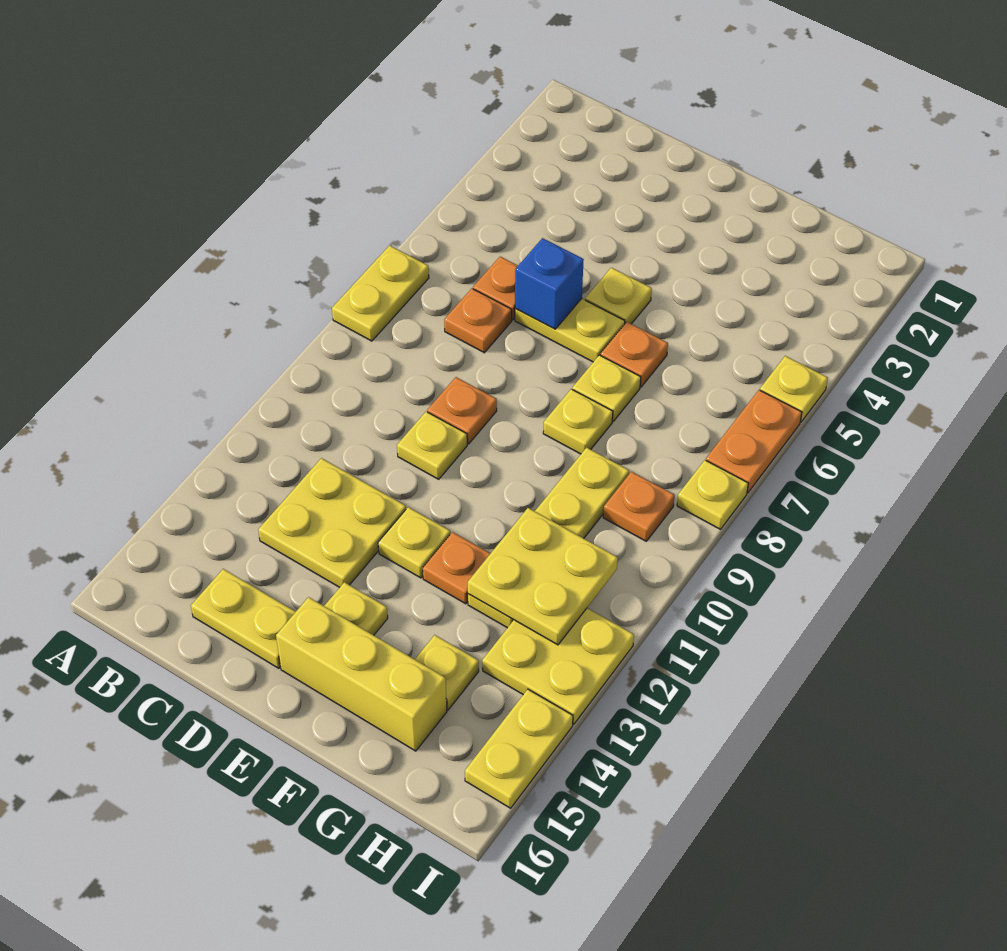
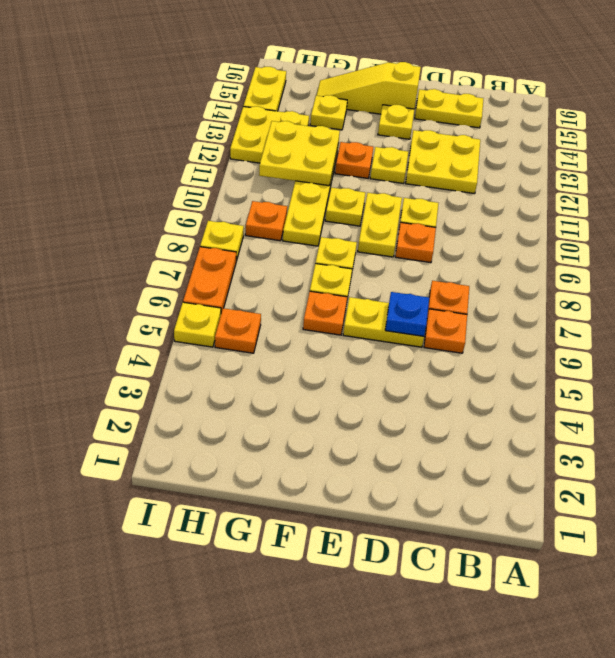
yellow 1x2 plate [332,245,429,341] -> yellow 1x2 plate moved to [358,193,402,257]
blue 1x1 brick [515,238,584,329] -> blue 1x1 plate [385,292,429,336]
yellow 1x1 plate [585,268,652,324] -> yellow 1x1 plate moved to [325,187,365,226]
yellow 1x3 brick [276,597,447,751] -> yellow 1x3 slope [317,62,421,114]
none -> orange 1x1 plate [215,308,261,353]

